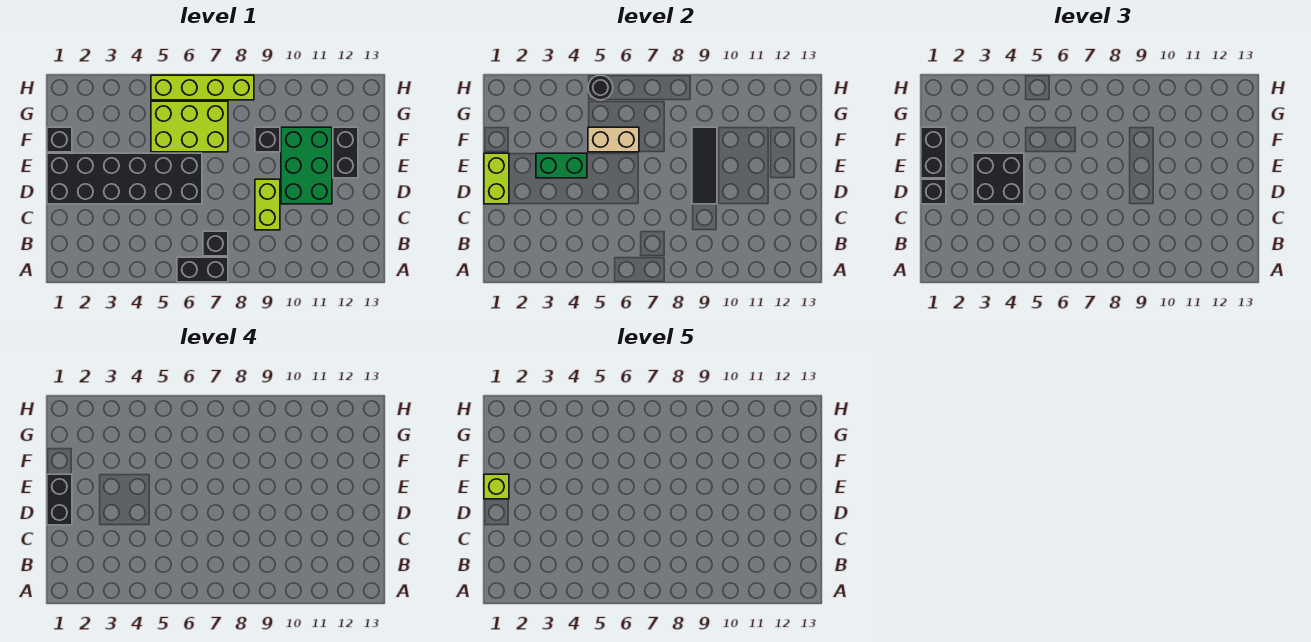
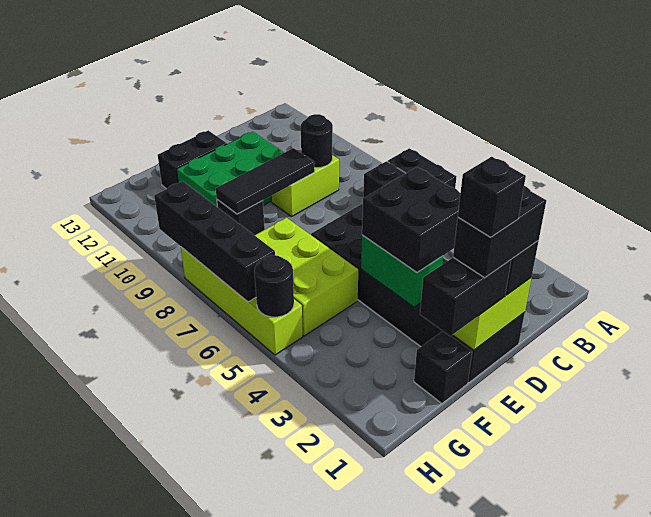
none -> black 1x1 round brick [301,114,333,168]
lime 1x1 brick [484,474,509,499] -> black 1x1 brick [458,157,526,237]
tan 1x2 brick [588,127,639,152] -> none
none -> black 1x4 brick [154,181,275,302]

